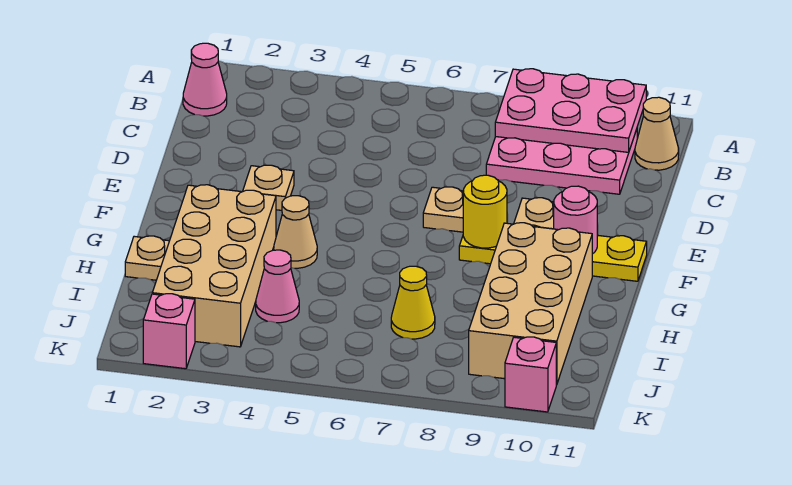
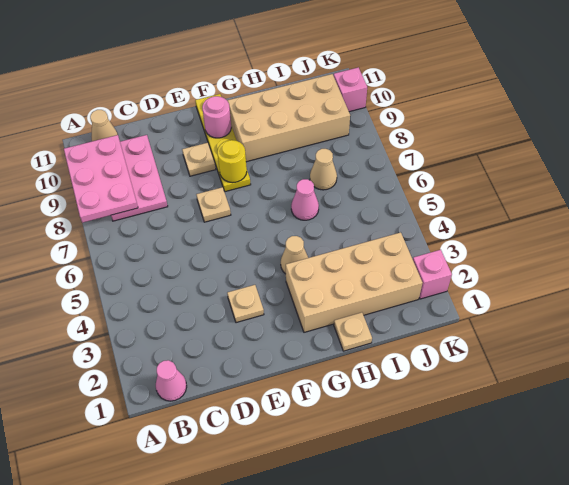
pink 1x1 cone [256,250,299,323] -> pink 1x1 cone moved to [291,179,319,220]
yellow 1x1 cone [391,266,435,339] -> tan 1x1 cone [310,149,337,190]

